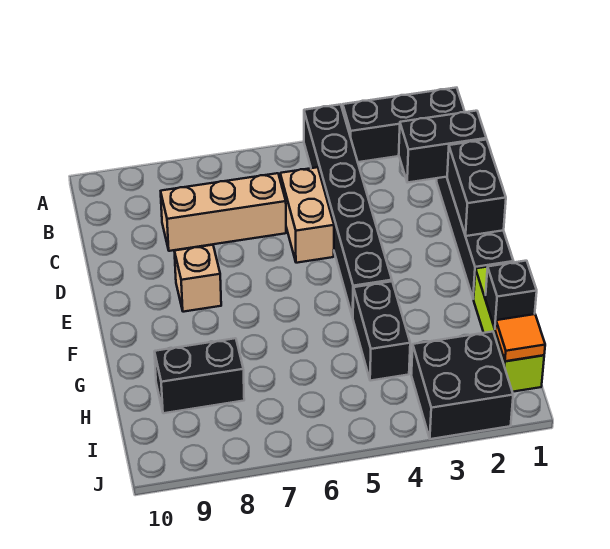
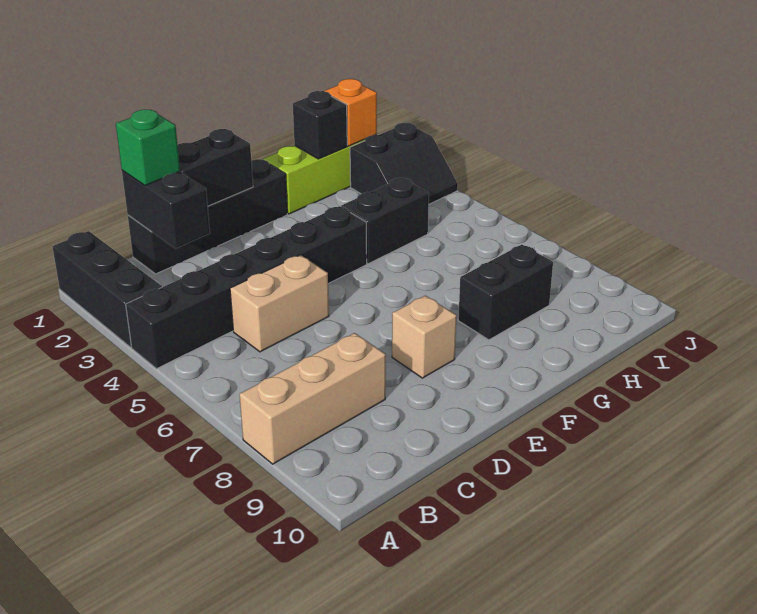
none -> green 1x1 brick [116,110,180,185]
tan 1x3 brick [161,173,286,251] -> tan 1x3 brick turned to [239,333,386,464]
black 1x2 brick [154,338,244,413] -> black 1x2 brick turned to [458,245,553,340]
orange 1x1 tile [495,314,545,361] -> orange 1x1 brick [325,79,377,146]
black 2x2 brick [411,332,513,439] -> black 2x2 slope [350,123,458,204]

